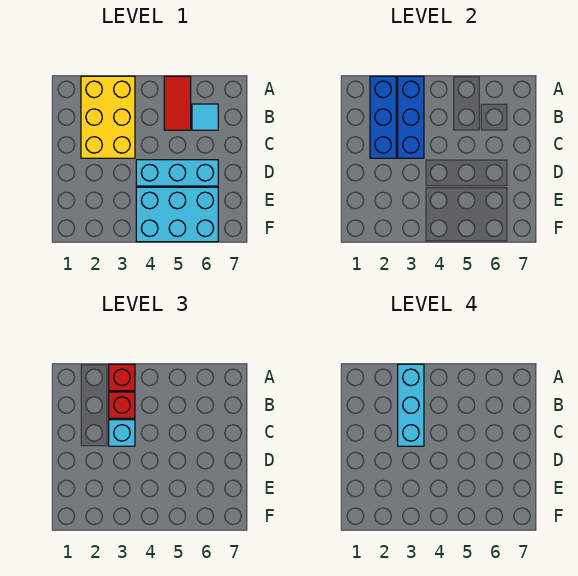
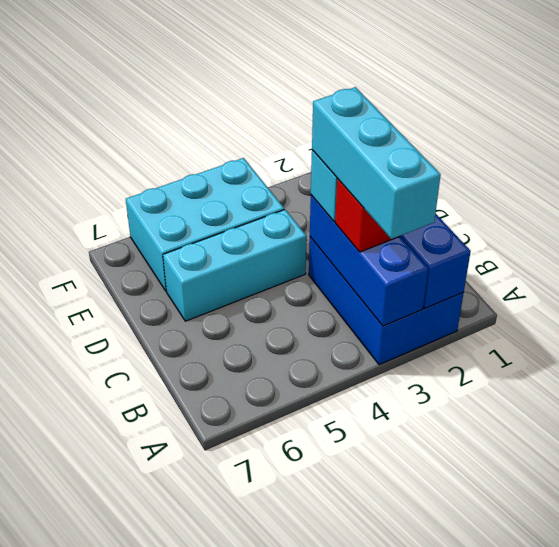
yellow 2x3 brick [81,76,135,158] -> blue 2x3 brick [309,237,464,365]
red 1x1 brick [109,364,135,391] -> none
red 1x2 tile [164,76,191,130] -> none
cyan 1x1 tile [192,104,218,130] -> none

